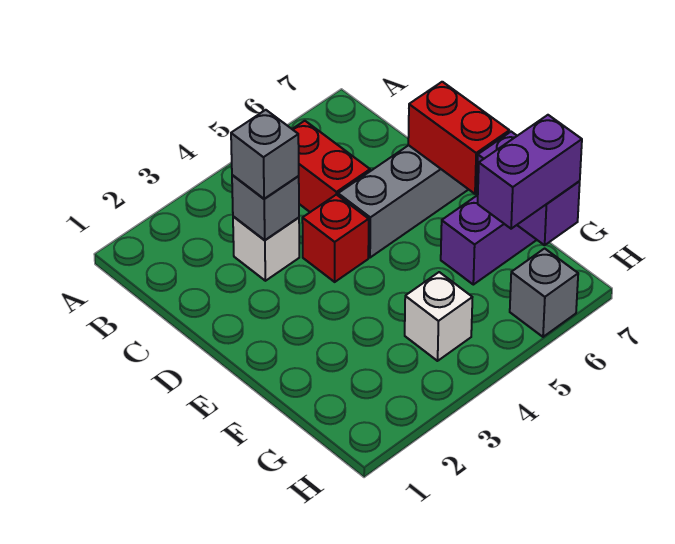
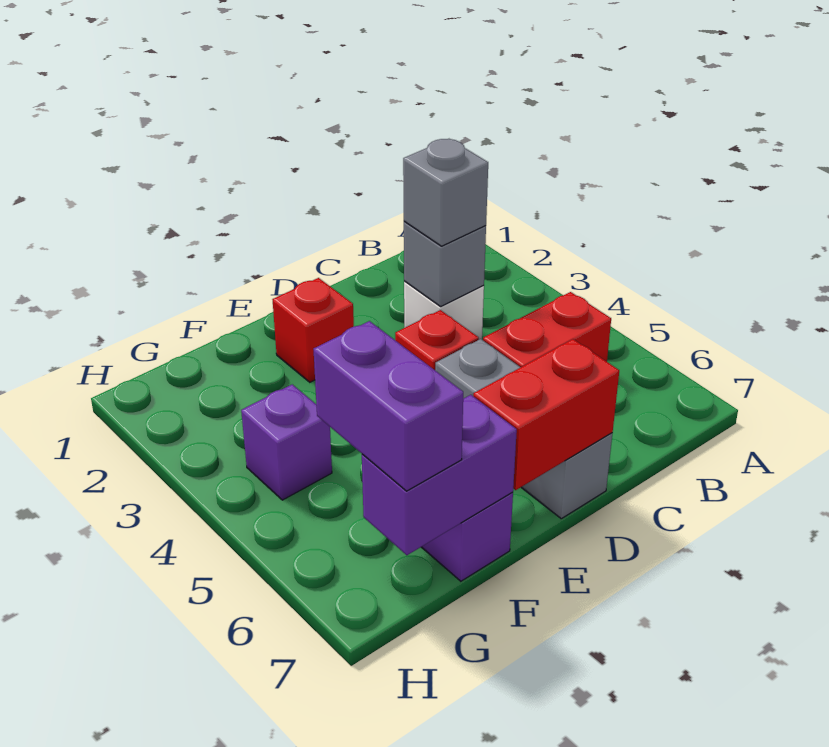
none -> red 1x1 brick [272,278,354,382]
white 1x1 brick [405,272,472,361] -> purple 1x1 brick [241,384,332,500]
grey 1x1 brick [510,249,578,337] -> none

